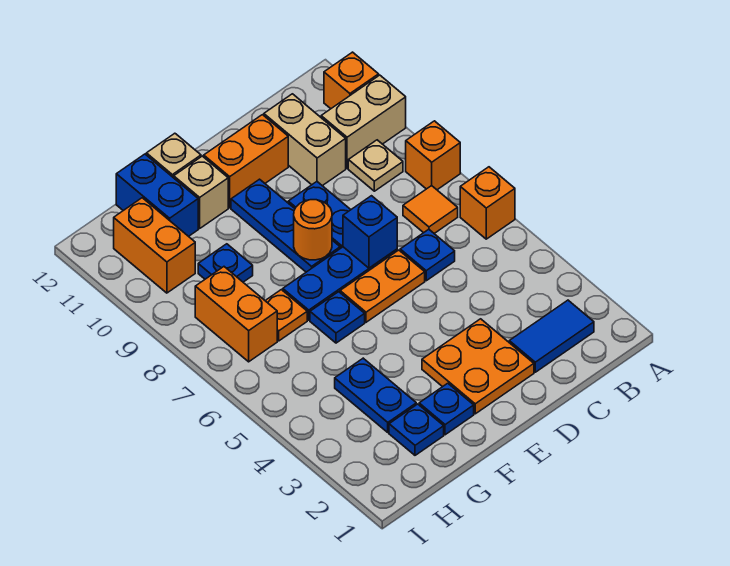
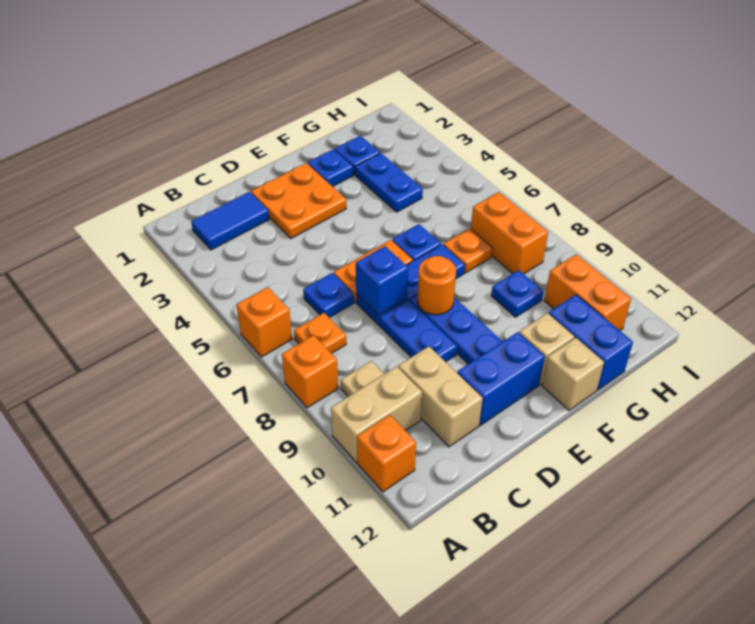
orange 1x1 tile [403,186,458,233] -> orange 1x1 plate [294,313,346,353]
orange 1x2 brick [204,115,288,208] -> blue 1x2 brick [457,332,545,425]

